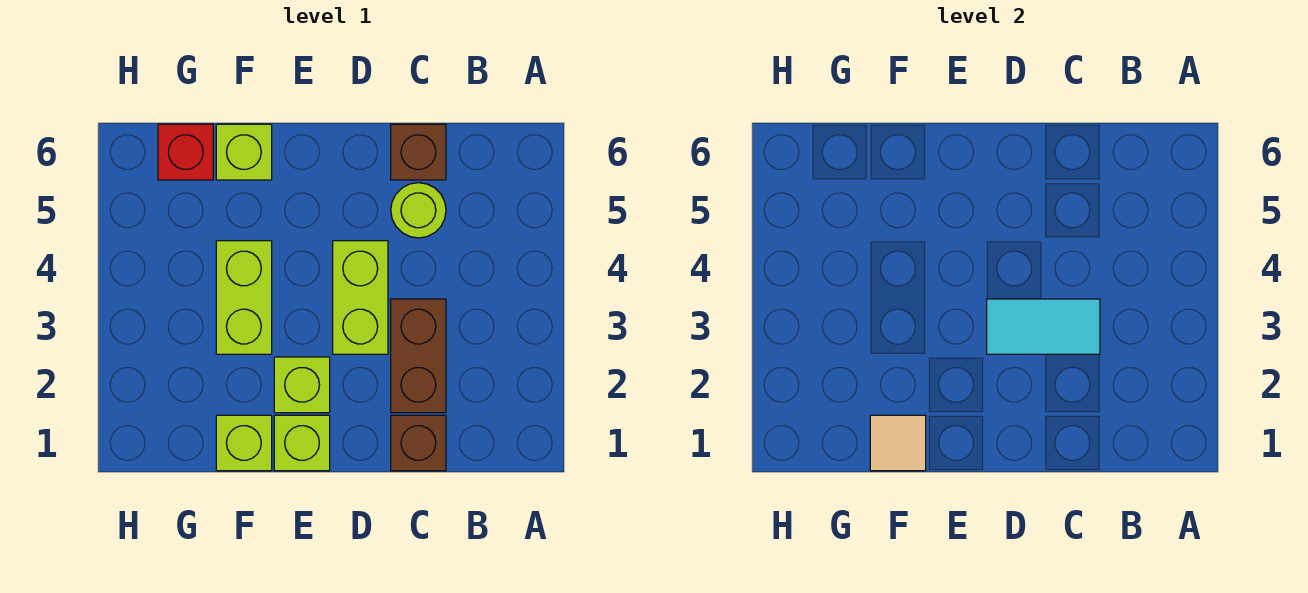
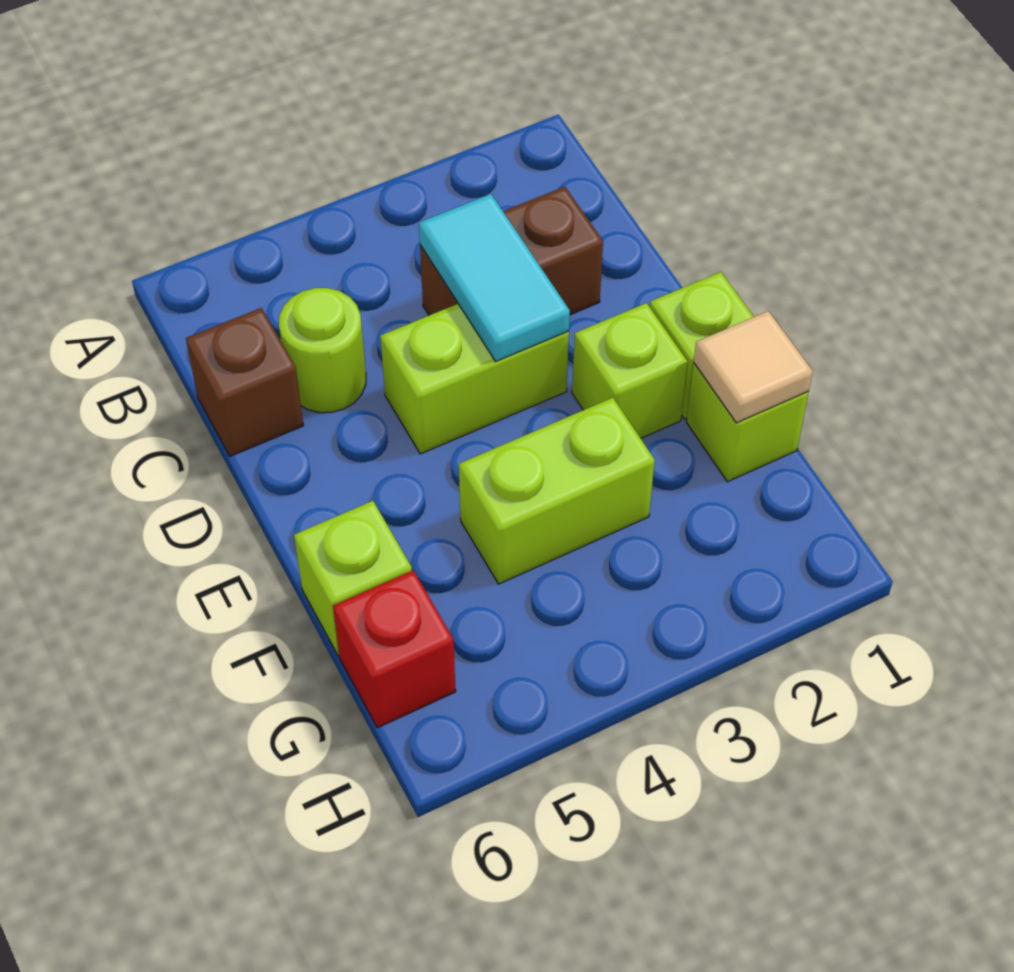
brown 1x1 brick [391,415,446,471] -> none

